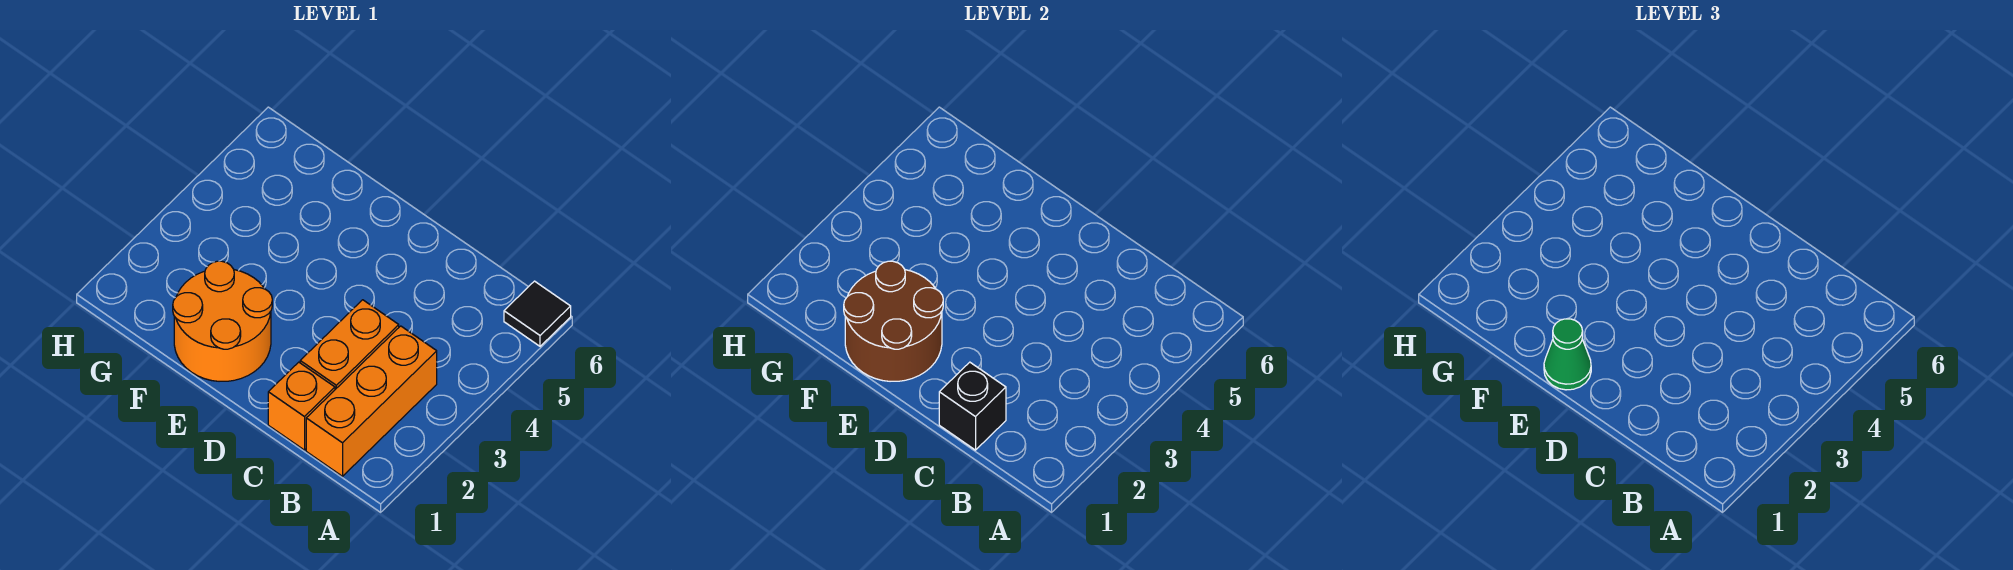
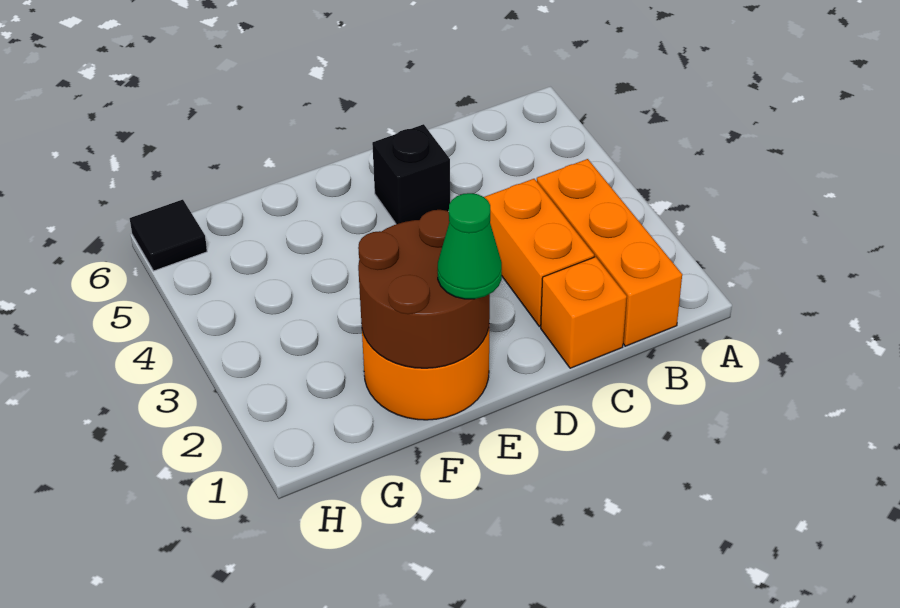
black 1x1 tile [504,281,571,346] -> black 1x1 tile moved to [130,200,207,271]
black 1x1 brick [939,362,1006,450] -> black 1x1 brick moved to [372,124,450,224]

